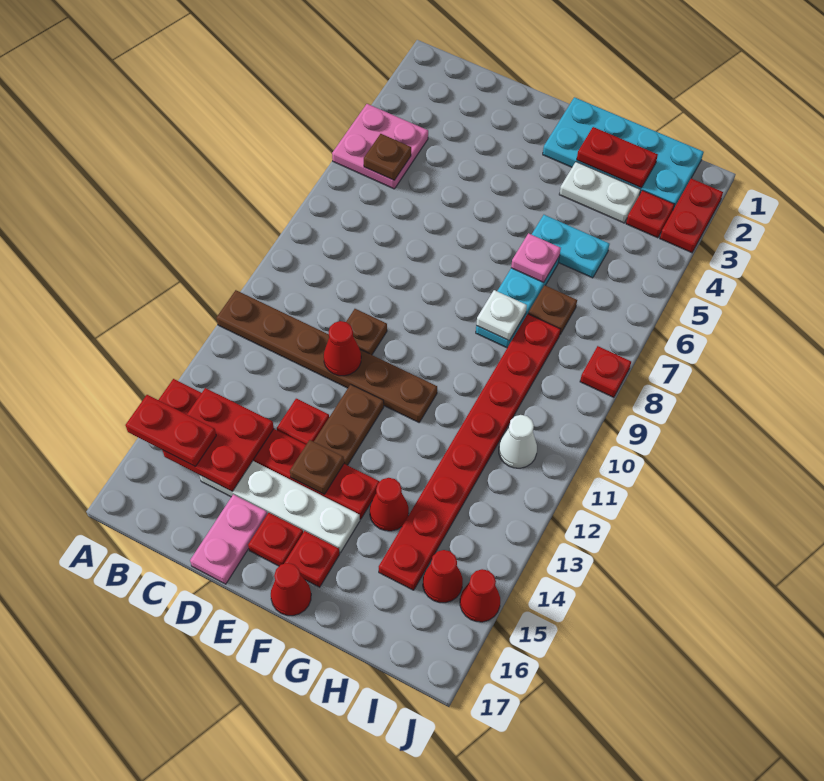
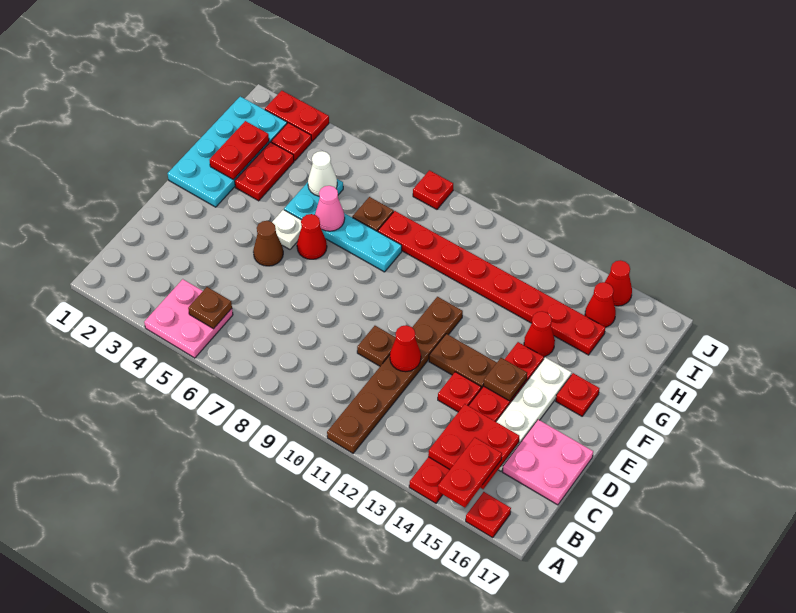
pink 1x2 plate [190,494,267,584] -> pink 2x2 plate [503,420,593,505]
none -> brown 1x1 cone [253,221,283,266]
red 1x1 plate [248,513,303,566] -> red 1x1 plate moved to [466,492,511,538]
red 1x1 cone [271,563,311,616] -> red 1x1 cone moved to [297,214,327,259]
white 1x2 plate [559,162,640,223] -> red 1x2 plate [235,142,294,201]
pink 1x1 plate [511,233,561,282] -> pink 1x1 cone [315,186,345,231]
white 1x1 plate [476,290,527,341] -> white 1x1 plate moved to [272,210,302,249]
white 1x1 cone [499,415,537,468] -> white 1x1 cone moved to [308,151,337,196]

